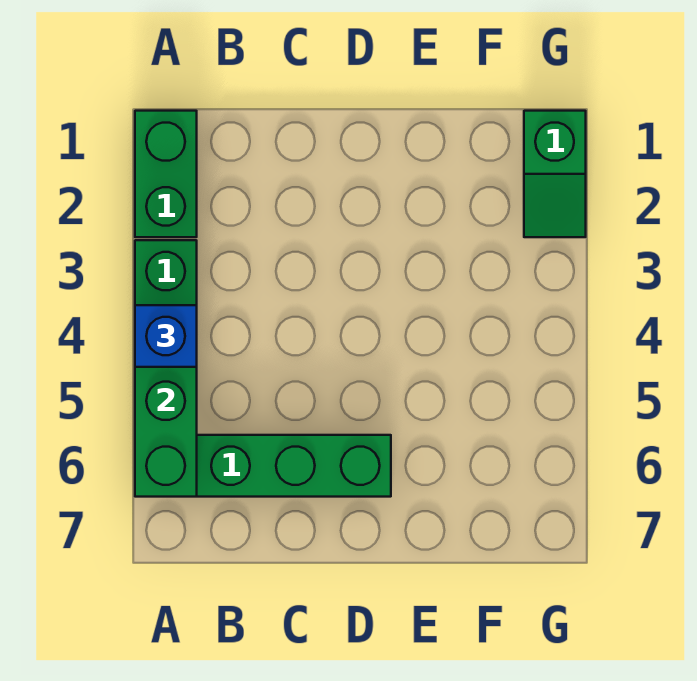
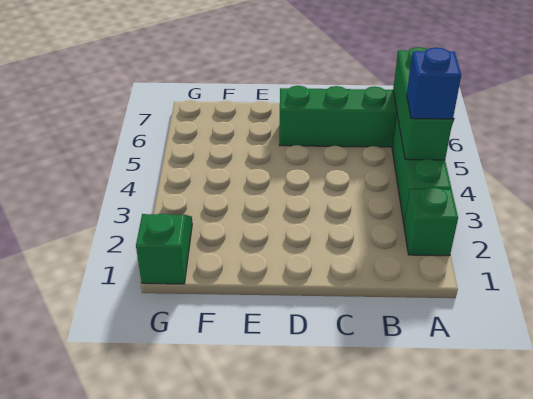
green 1x2 brick [135,111,197,237] -> green 1x1 brick [404,187,458,256]

